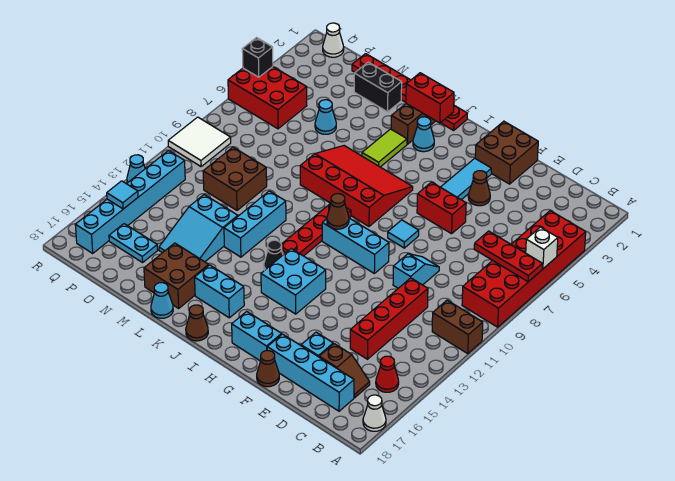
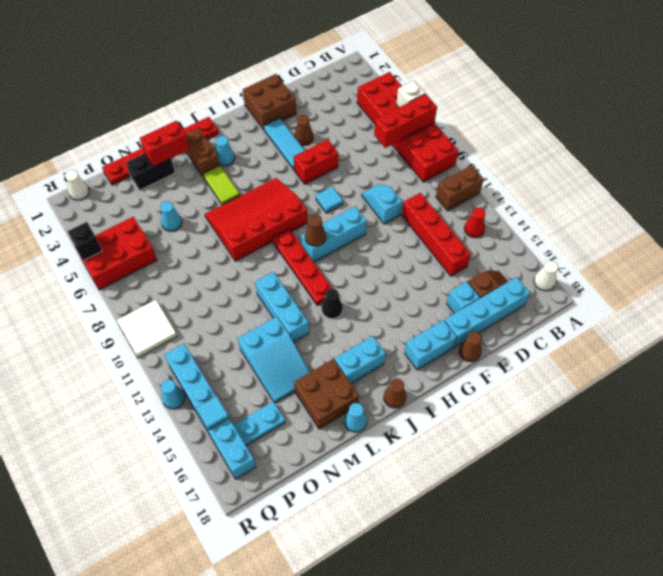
red 1x3 plate [474,231,542,282] -> red 1x3 brick [374,94,437,148]
red 1x1 cone [376,356,399,392] -> red 1x1 cone moved to [464,208,485,238]
cyan 2x2 brick [261,249,326,314] -> none
red 1x2 brick [406,73,454,123] -> red 1x2 brick moved to [140,121,189,167]
brown 2x2 brick [203,147,267,210] -> none

